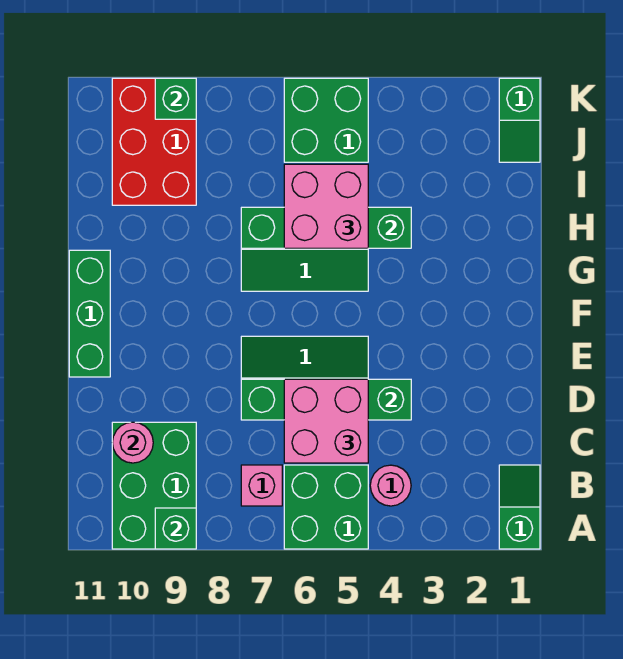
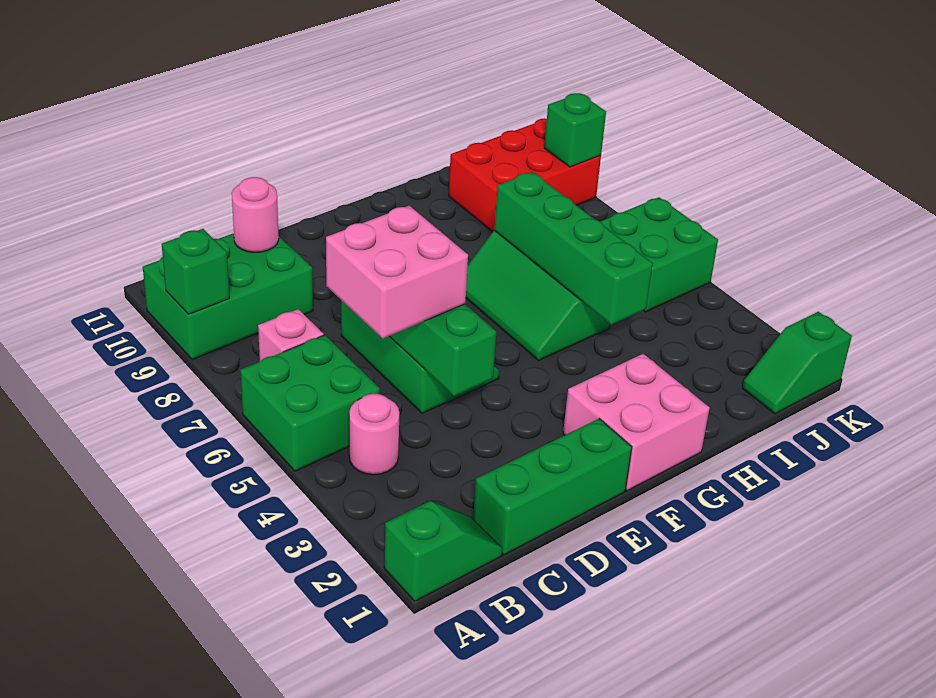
green 1x3 brick [69,250,110,377] -> green 1x3 brick moved to [473,419,632,555]
pink 2x2 brick [284,164,368,248] -> pink 2x2 brick moved to [563,354,710,491]

